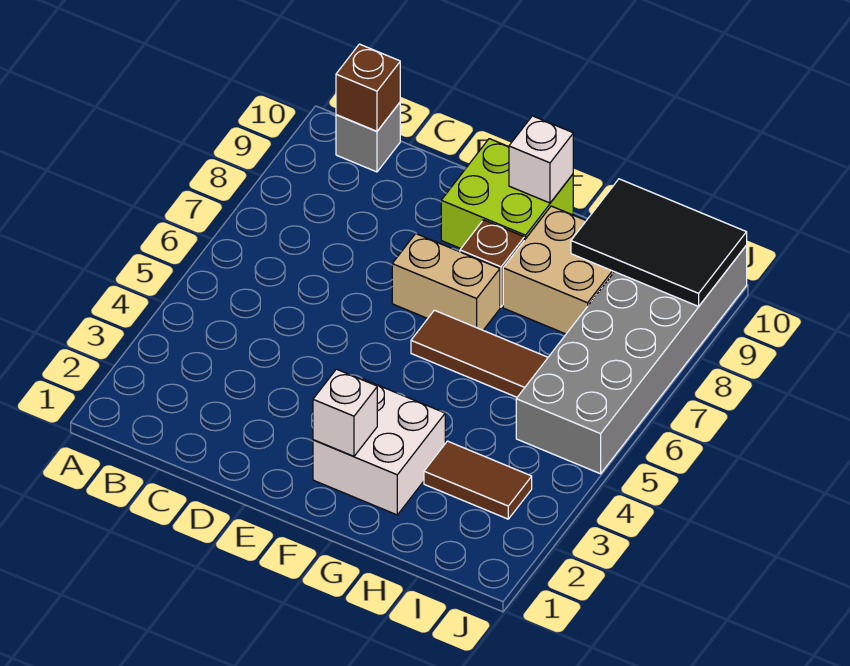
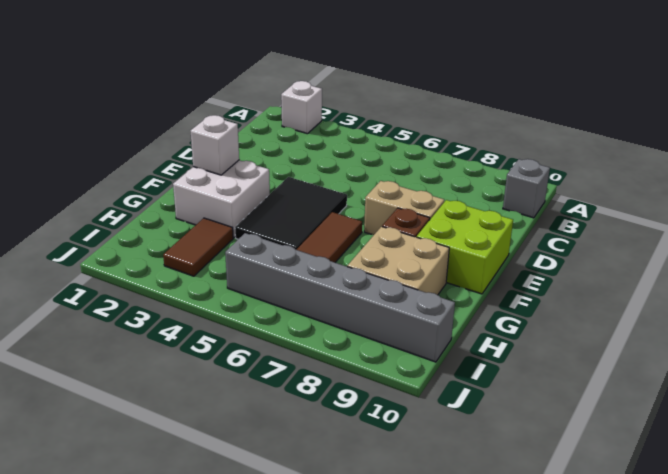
brown 1x1 brick [336,44,400,131] -> none
tan 1x2 brick [392,234,500,330] -> tan 1x2 brick turned to [364,181,444,235]
white 1x1 brick [509,116,573,203] -> white 1x1 brick moved to [281,81,322,134]
black 2x3 tile [571,179,747,306] -> black 2x3 tile moved to [235,177,347,250]
grey 2x6 brick [516,246,747,474] -> grey 1x6 brick [225,233,455,362]

